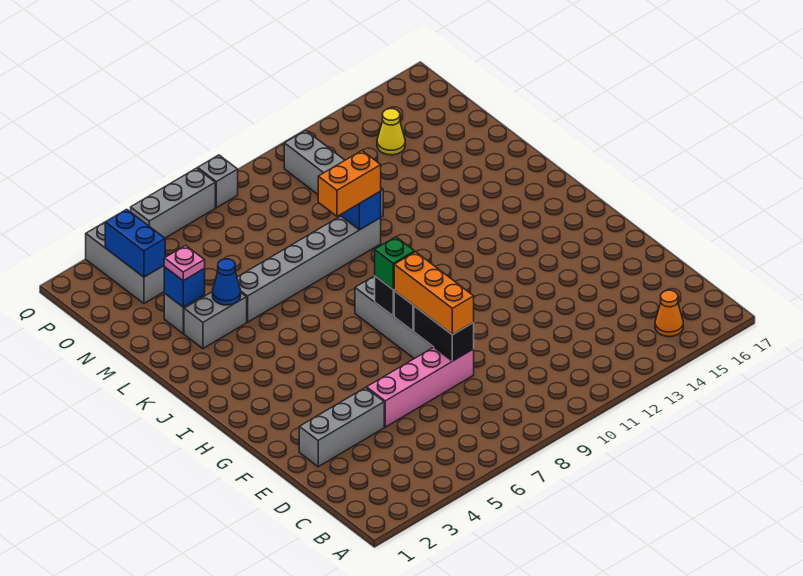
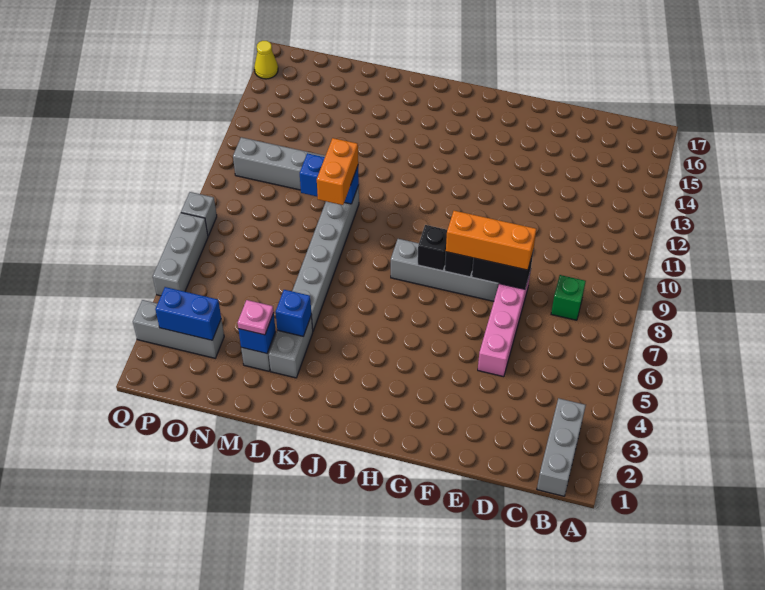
orange 1x1 cone [655,290,683,337] -> none
grey 1x3 brick [299,388,384,467] -> grey 1x3 brick moved to [537,398,586,496]
green 1x1 brick [375,237,415,290] -> green 1x1 brick moved to [551,275,586,320]
blue 1x1 cone [212,259,241,305] -> blue 1x1 brick [276,290,311,336]
yellow 1x1 cone [377,109,405,155] -> yellow 1x1 cone moved to [254,41,278,79]

